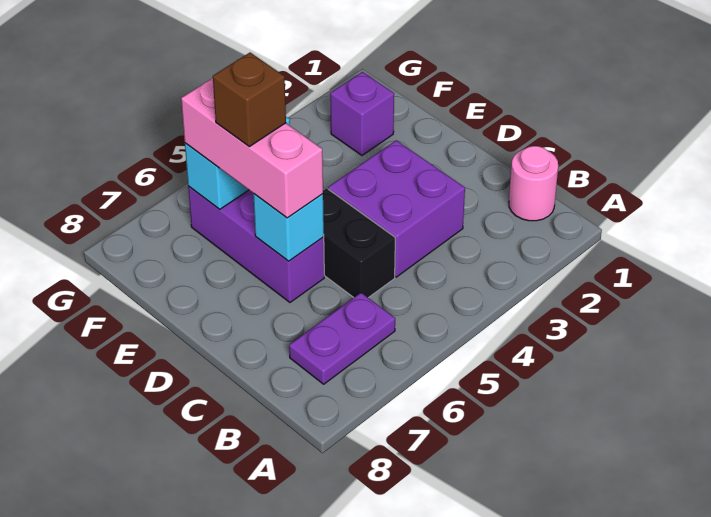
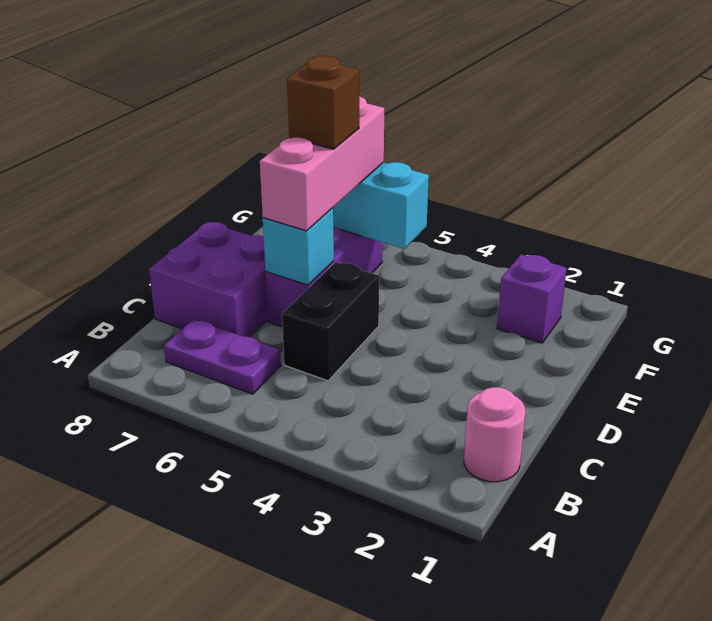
purple 2x2 brick [328,140,465,277] -> purple 2x2 brick moved to [149,222,268,337]

